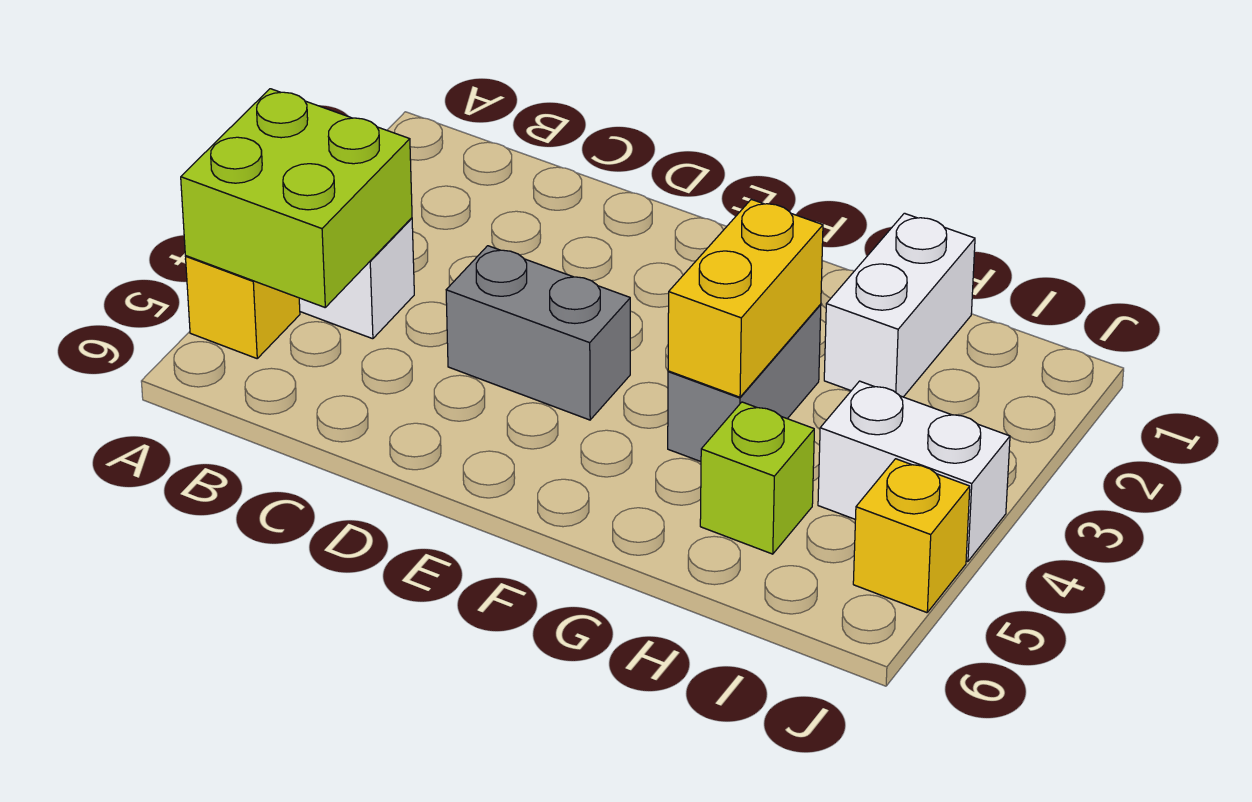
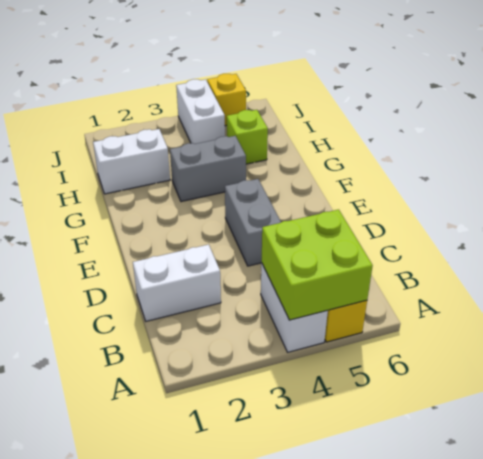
none -> white 1x2 brick [133,244,221,321]
yellow 1x2 brick [668,199,823,397] -> none

